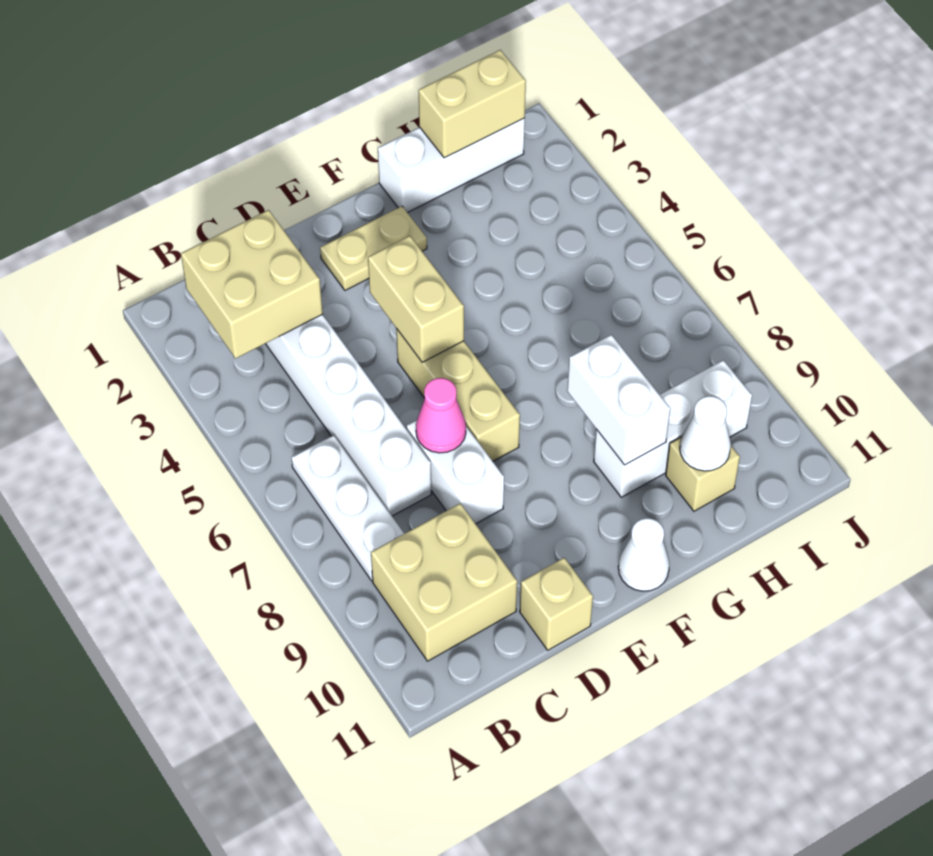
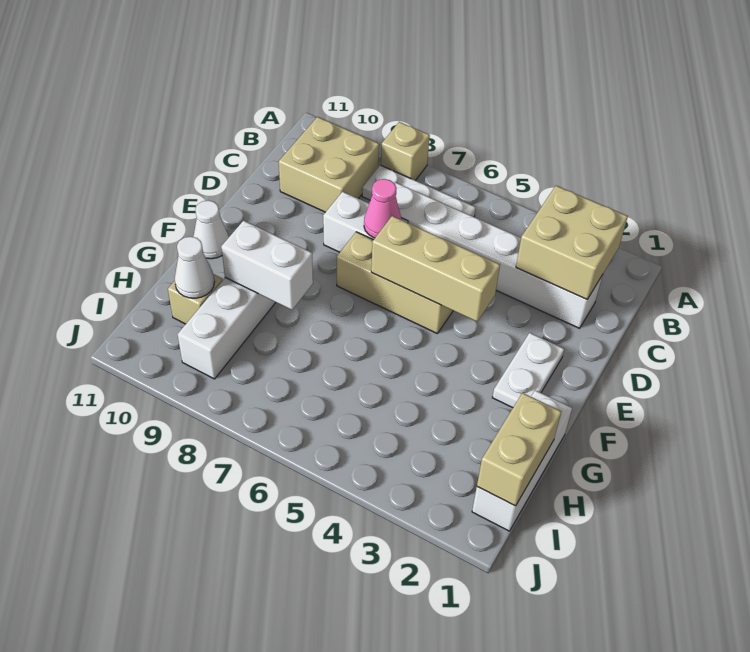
tan 1x1 brick [520,558,593,650] -> tan 1x1 brick moved to [381,122,430,180]
tan 1x2 plate [320,206,427,290] -> white 1x2 plate [492,333,564,408]
tan 1x2 brick [368,236,464,362] -> tan 1x3 brick [371,216,500,322]

